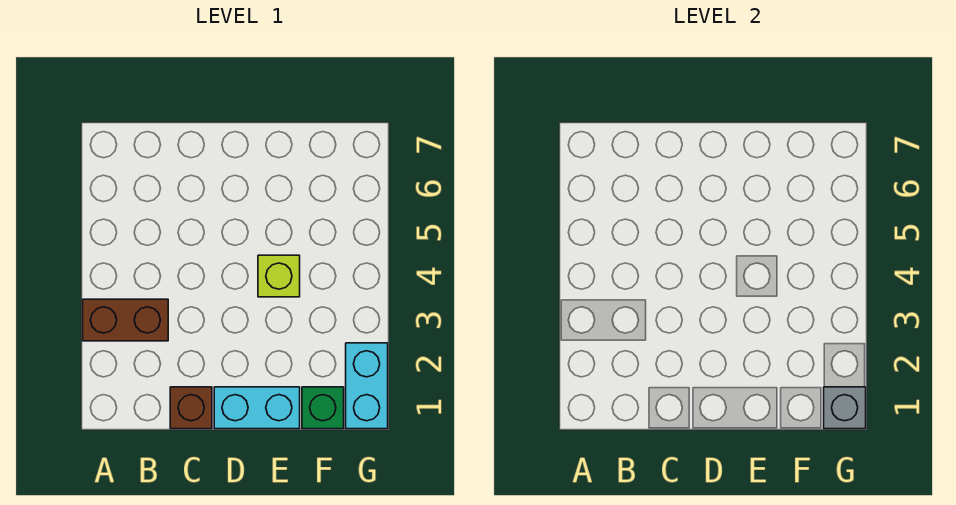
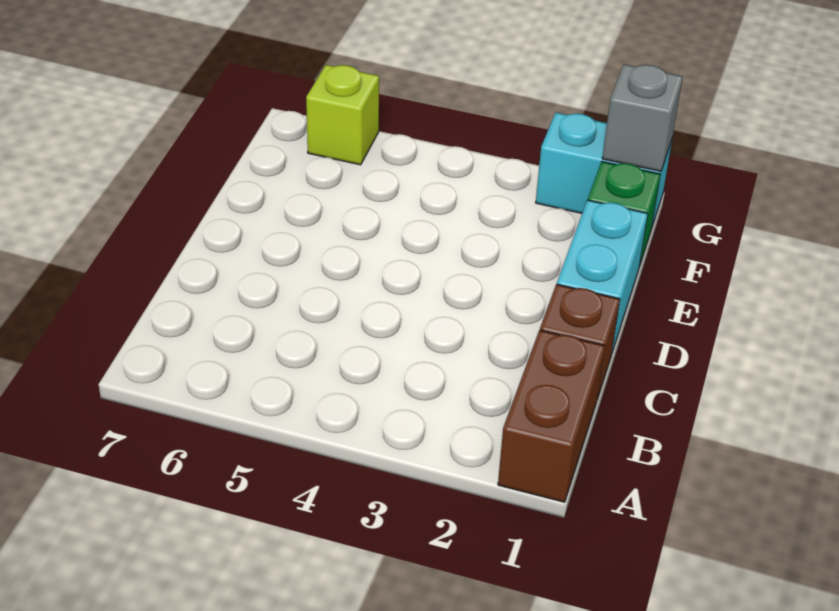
brown 1x2 brick [83,299,168,341] -> brown 1x2 brick moved to [498,330,605,502]
lime 1x1 brick [258,255,300,297] -> lime 1x1 brick moved to [306,65,379,165]

